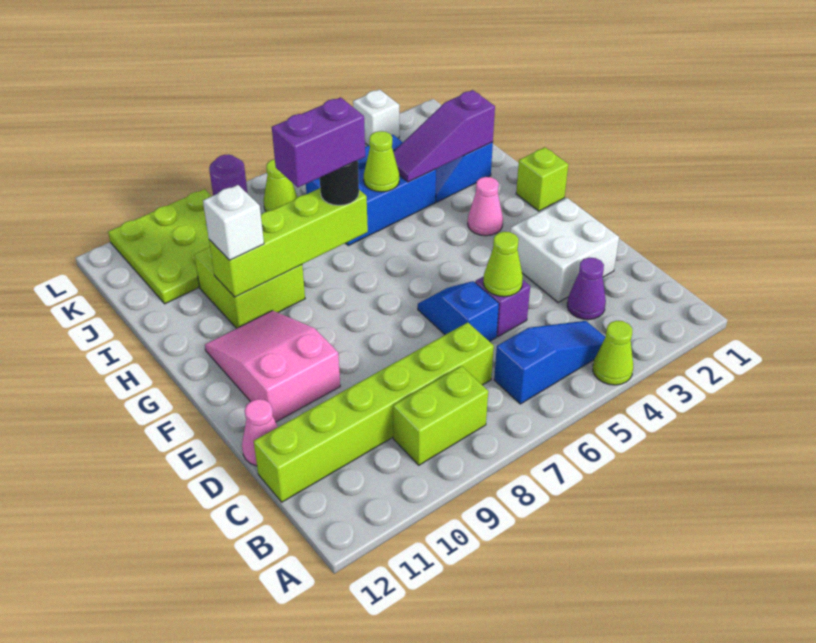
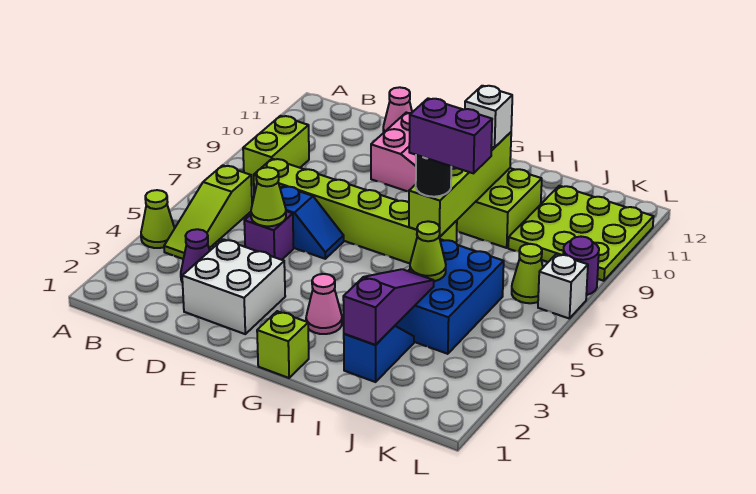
blue 1x3 slope [494,321,605,404] -> lime 1x3 slope [164,165,252,259]
lime 1x6 brick [254,323,494,502] -> lime 1x6 brick turned to [254,159,457,263]
purple 1x2 brick [272,97,365,187] -> purple 1x2 brick turned to [409,98,492,173]
white 1x1 brick [353,89,399,146] -> white 1x1 brick moved to [538,254,588,319]

